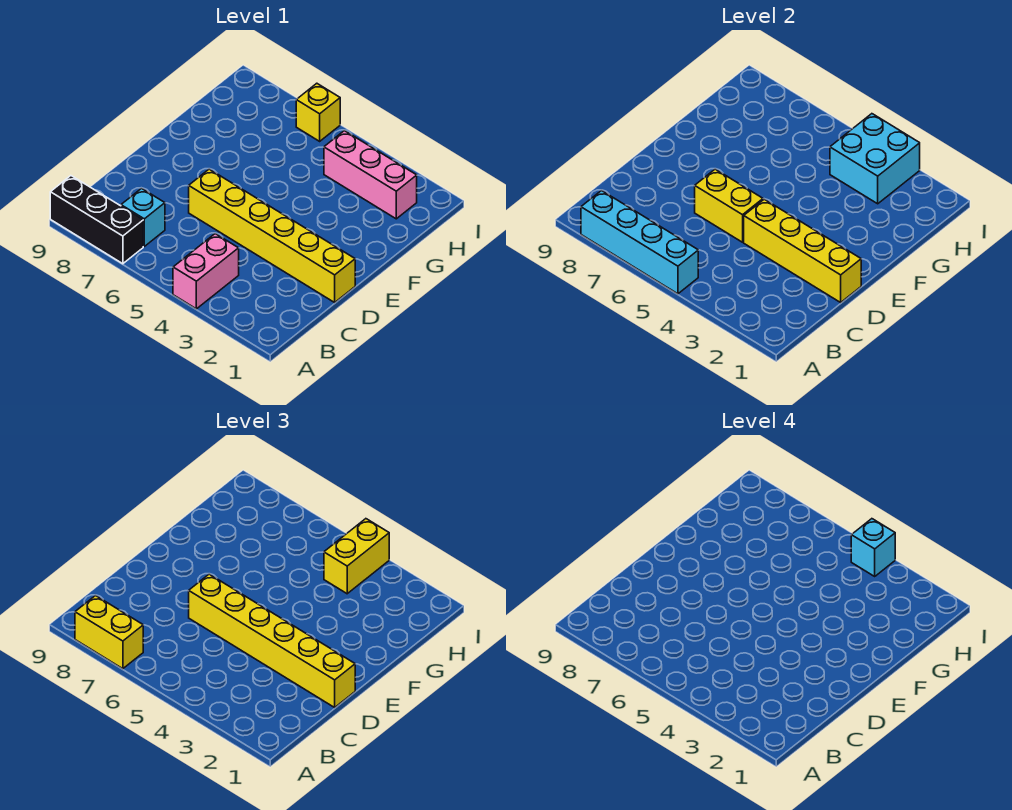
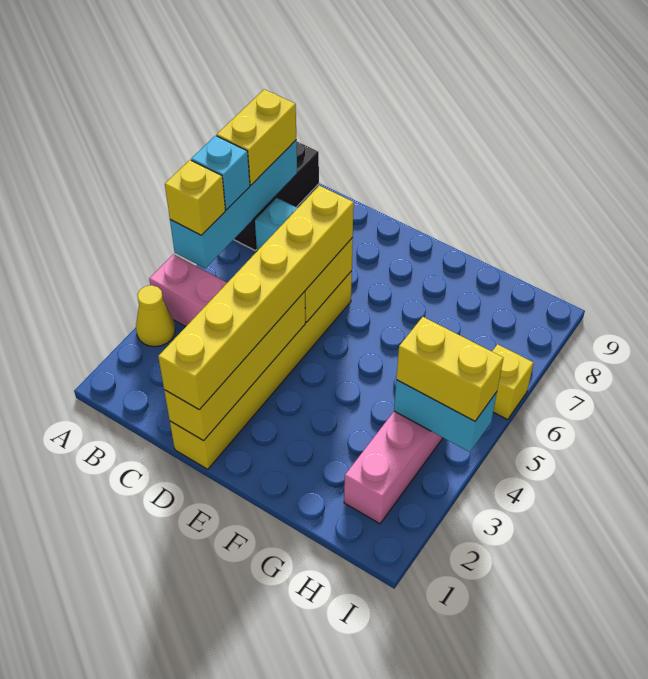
none -> yellow 1x1 cone [136,285,175,347]
none -> yellow 1x1 brick [165,160,225,235]
cyan 2x2 brick [830,114,920,204] -> cyan 1x2 brick [394,380,497,452]
cyan 1x1 brick [851,519,895,576] -> cyan 1x1 brick moved to [191,136,250,210]

